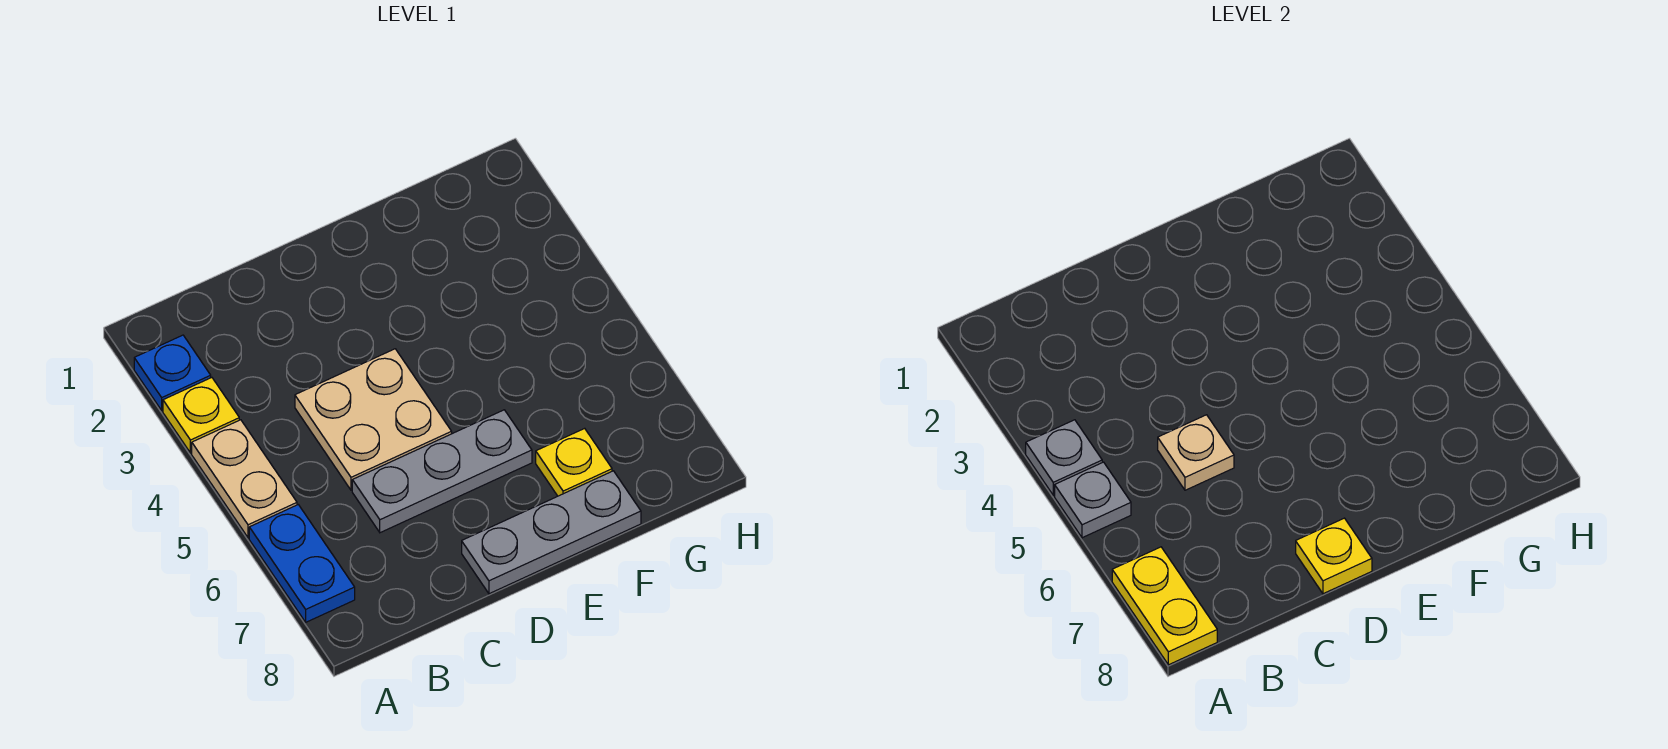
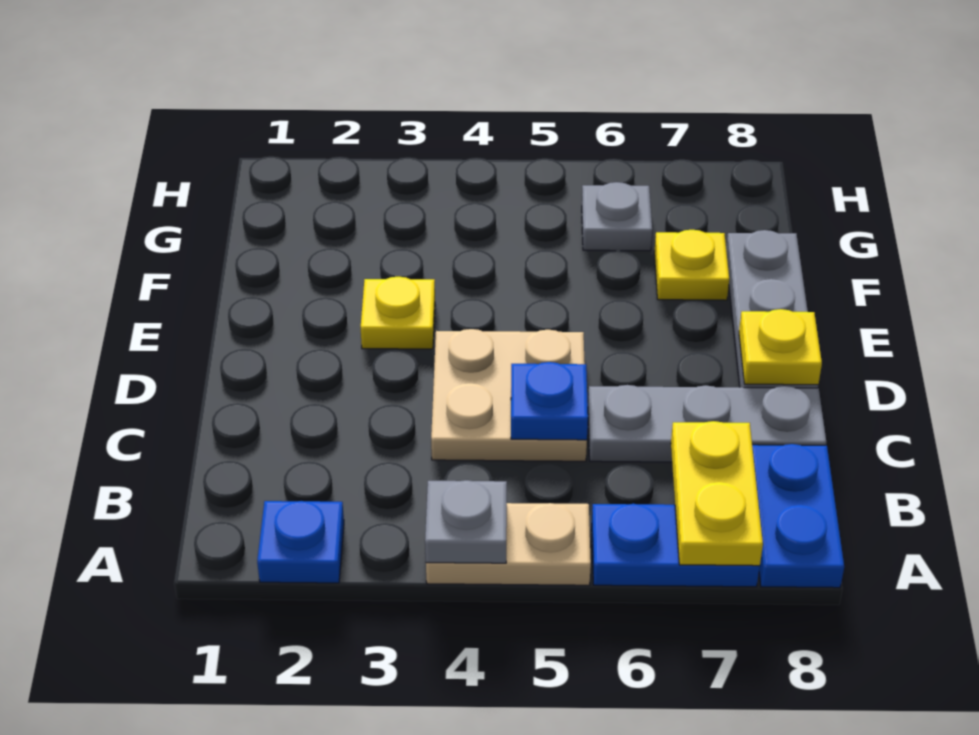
yellow 1x1 plate [163,378,239,453] -> yellow 1x1 plate moved to [361,276,435,349]
grey 1x1 plate [1055,462,1131,538] -> grey 1x1 plate moved to [582,182,652,251]
yellow 1x2 plate [1112,547,1217,665] -> yellow 1x2 plate turned to [671,421,763,566]
none -> blue 1x2 plate [752,444,844,588]
tan 1x1 plate [1158,415,1234,490] -> blue 1x1 plate [511,362,588,440]
grey 1x3 plate [352,410,532,533] -> grey 1x3 plate turned to [588,385,826,462]

